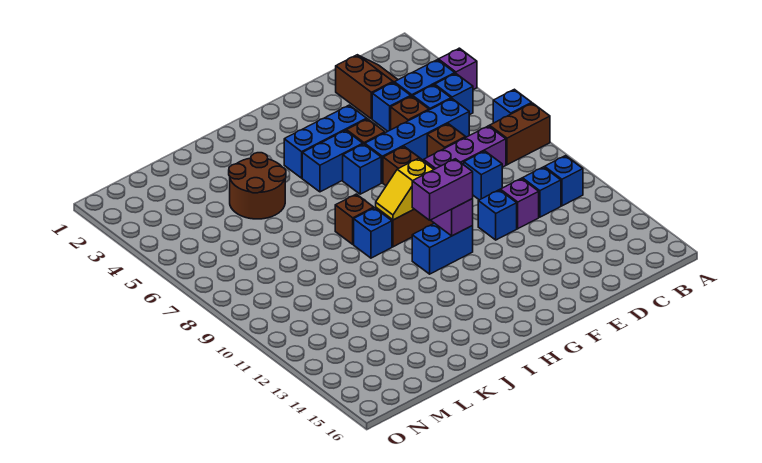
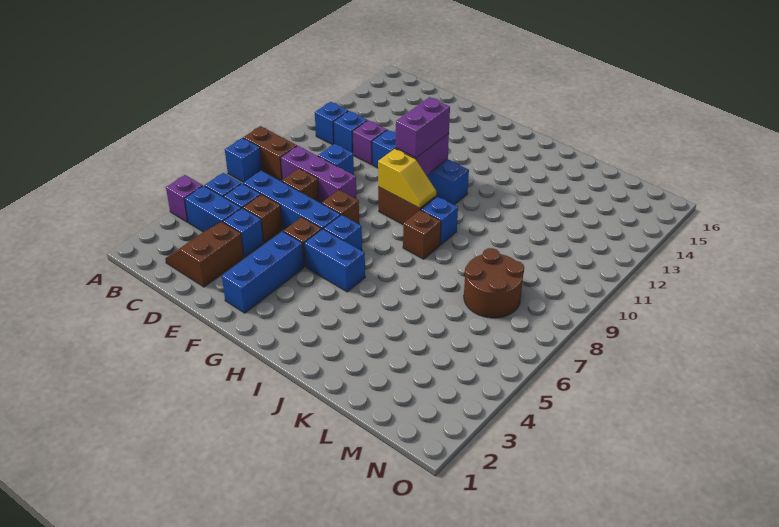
blue 1x3 brick [284,105,367,178] -> blue 1x3 brick turned to [222,231,304,313]
purple 1x2 brick [412,159,473,220] -> purple 1x2 brick turned to [396,97,450,158]
brown 2x2 round brick [229,153,286,219] -> brown 2x2 round brick moved to [464,248,524,318]

